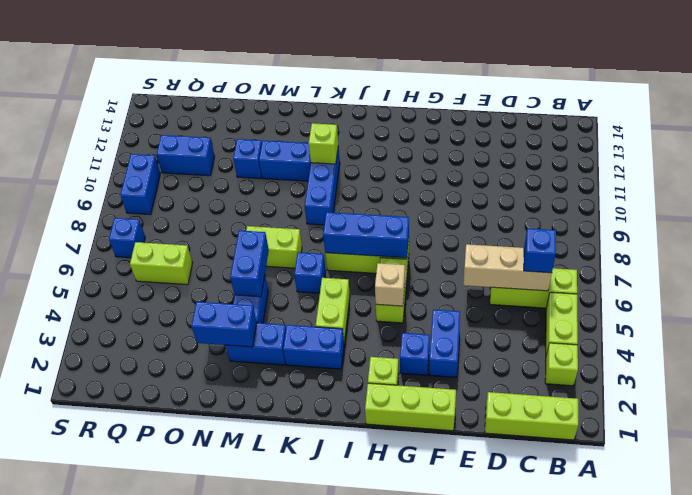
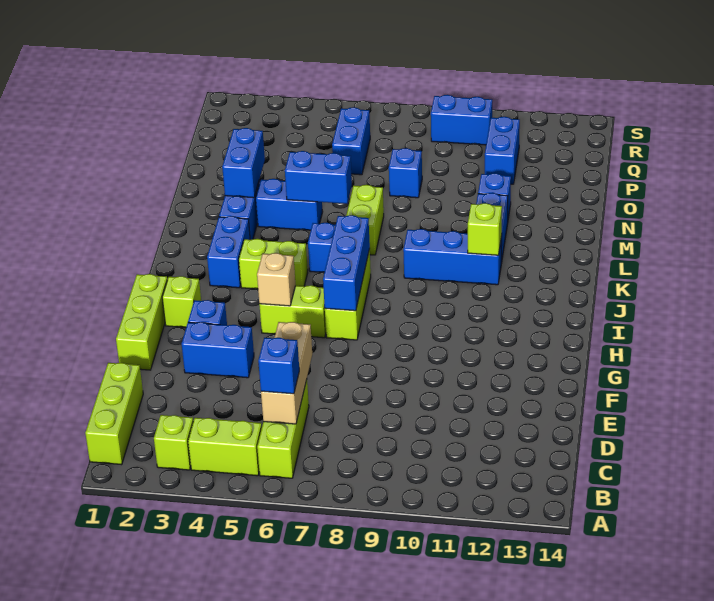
lime 1x2 brick [130,242,193,285] -> blue 1x2 brick [332,107,370,175]
blue 1x1 brick [109,218,145,258] -> blue 1x1 brick moved to [389,148,422,198]

